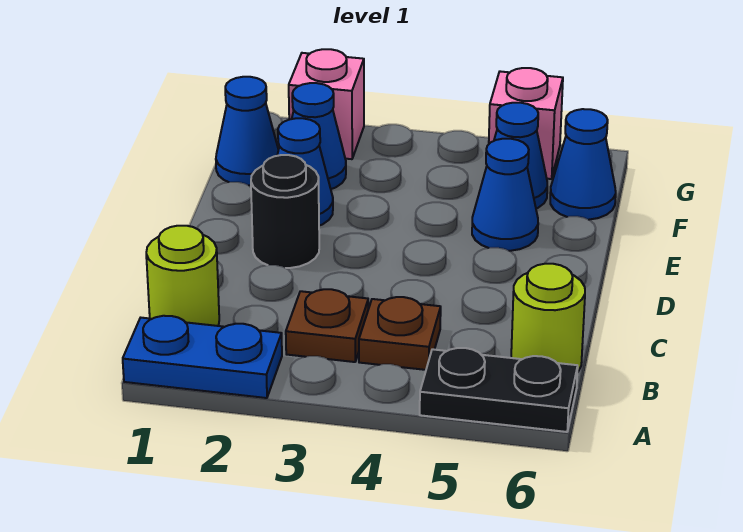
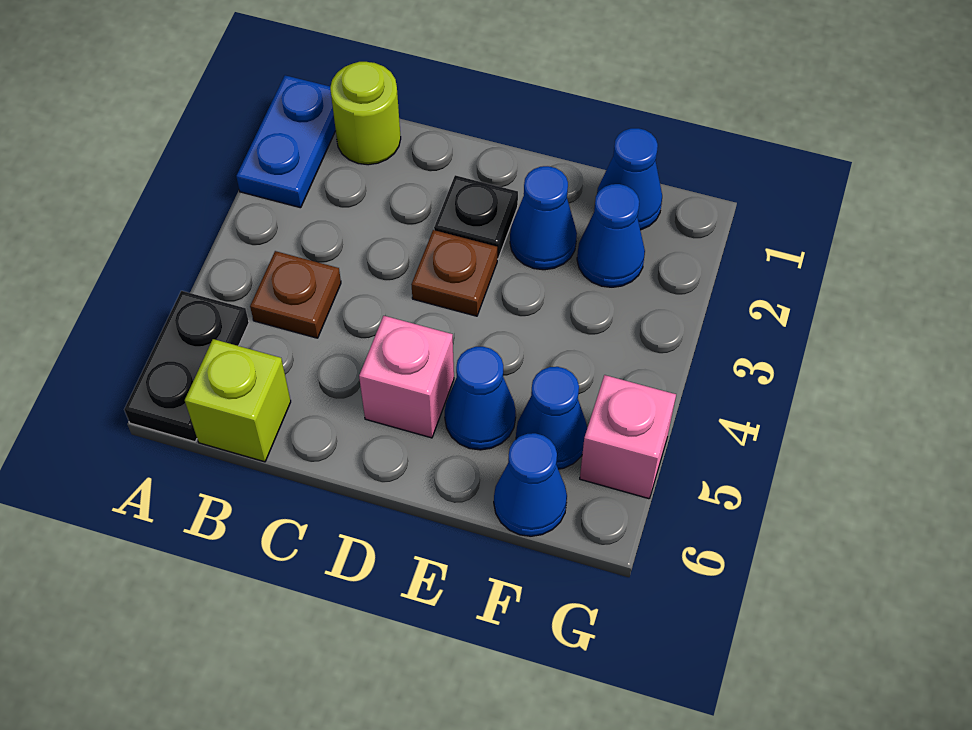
brown 1x1 plate [286,289,368,362] -> brown 1x1 plate moved to [411,230,497,316]
lime 1x1 round brick [511,264,585,373] -> lime 1x1 brick [185,339,291,462]
black 1x1 round brick [251,155,319,268] -> black 1x1 plate [434,175,518,259]
pink 1x1 brick [289,49,364,159] -> pink 1x1 brick moved to [359,316,454,438]

